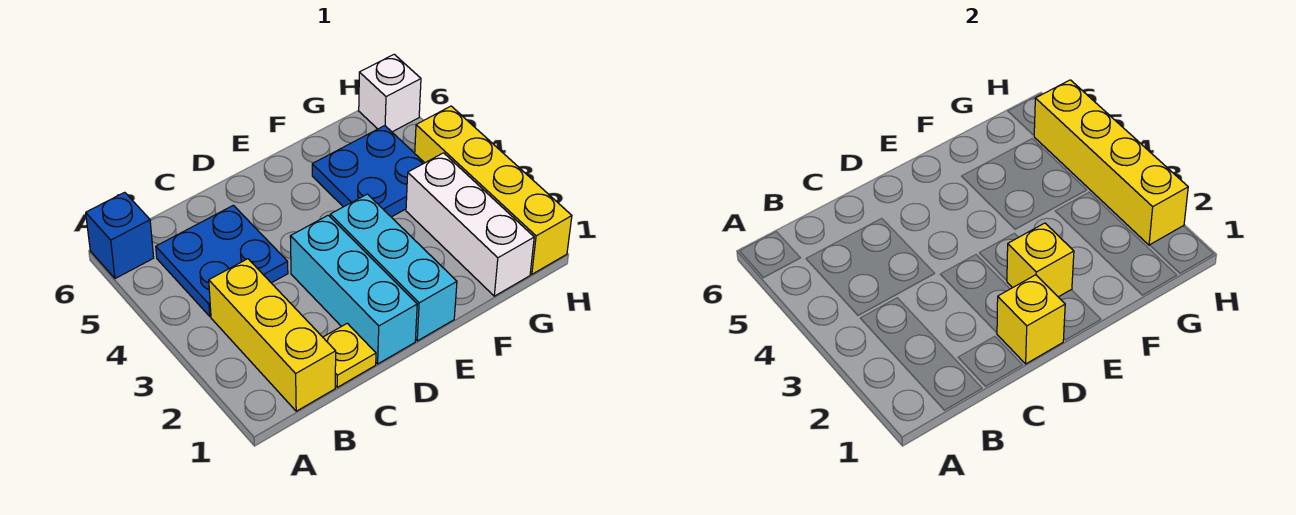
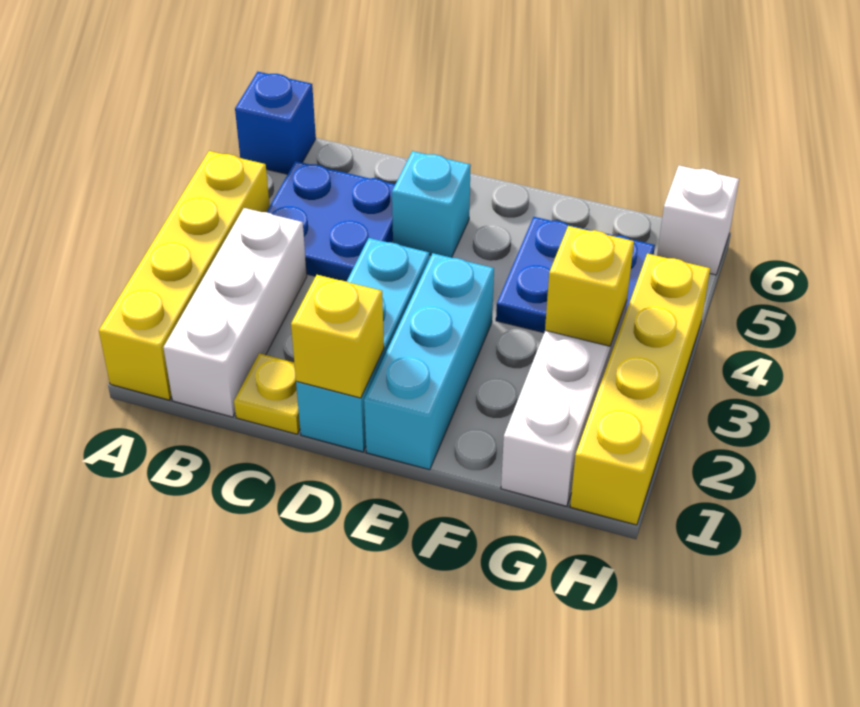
yellow 1x3 brick [209,259,336,411] -> white 1x3 brick [163,208,307,417]
none -> cyan 1x1 brick [392,151,471,258]
yellow 1x1 brick [1007,223,1074,297] -> yellow 1x1 brick moved to [545,226,634,346]
yellow 1x4 brick [1034,80,1188,245] -> yellow 1x4 brick moved to [99,151,270,400]

